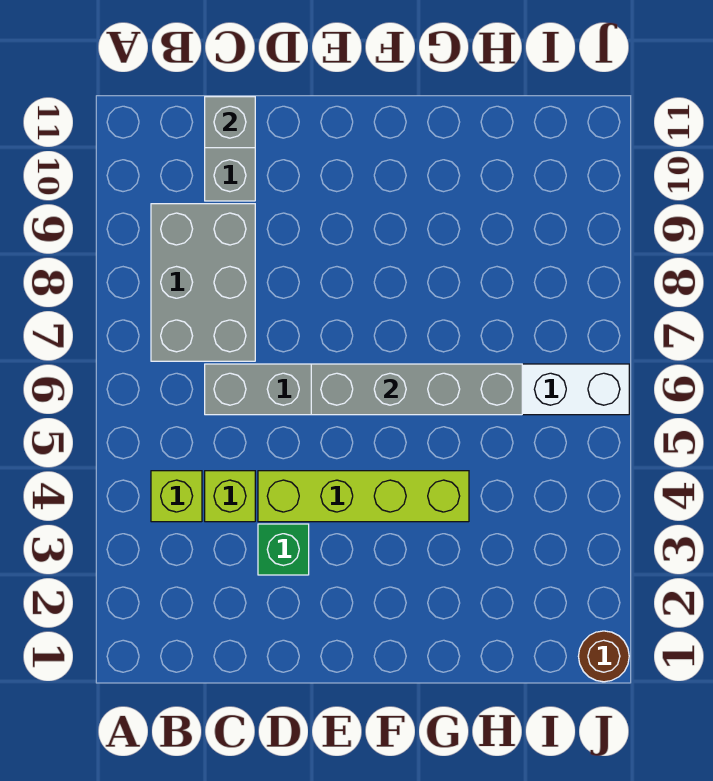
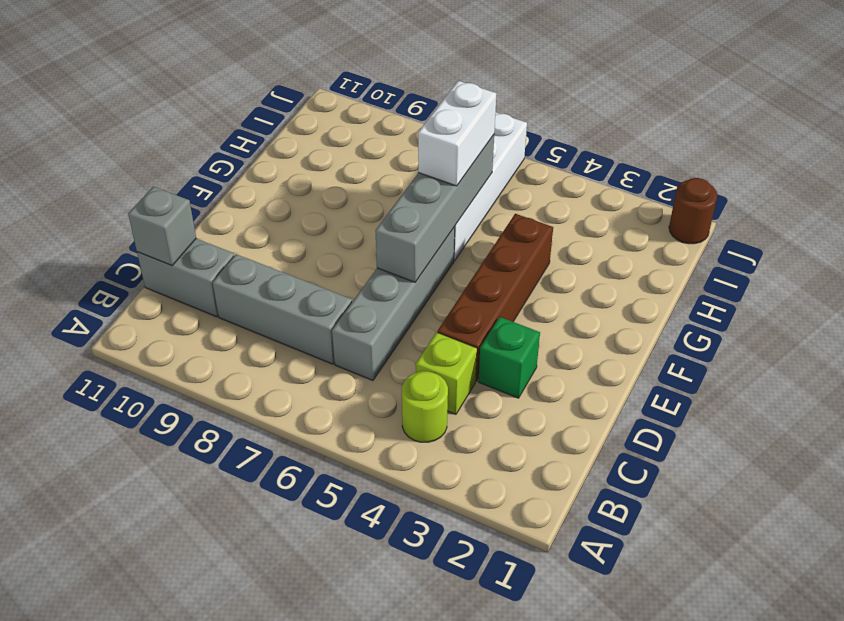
lime 1x1 brick [151,471,202,522] -> lime 1x1 round brick [402,371,448,442]
grey 2x3 brick [151,204,255,361] -> grey 1x3 brick [213,254,352,364]
lime 1x4 brick [258,471,469,522] -> brown 1x4 brick [438,214,553,381]
none -> white 1x2 brick [418,81,497,186]

